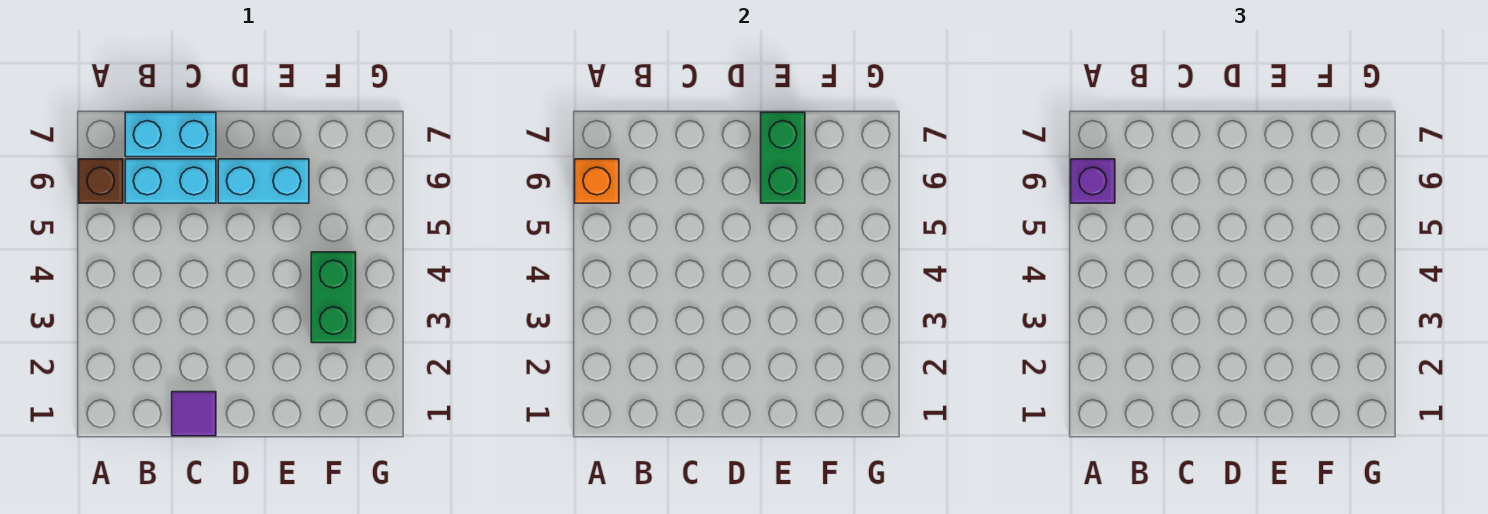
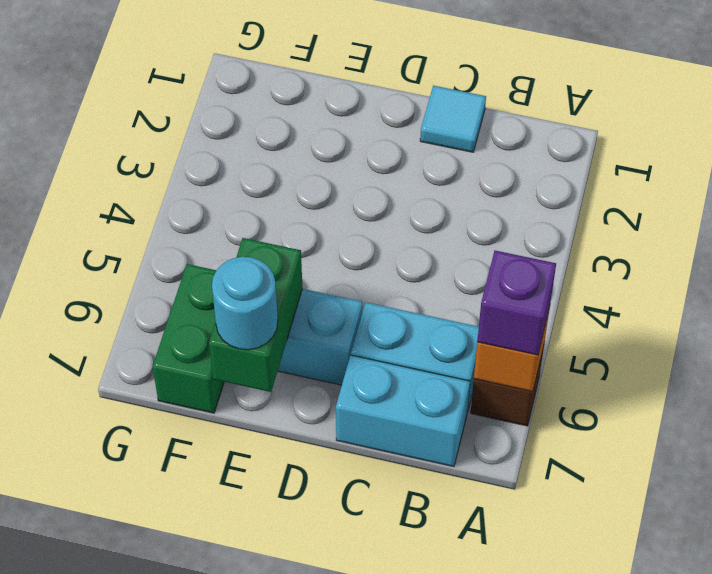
purple 1x1 tile [172,392,216,436] -> cyan 1x1 tile [420,86,486,152]
none -> cyan 1x1 round brick [212,257,278,350]
green 1x2 brick [311,252,356,343] -> green 1x2 brick moved to [153,264,224,413]

